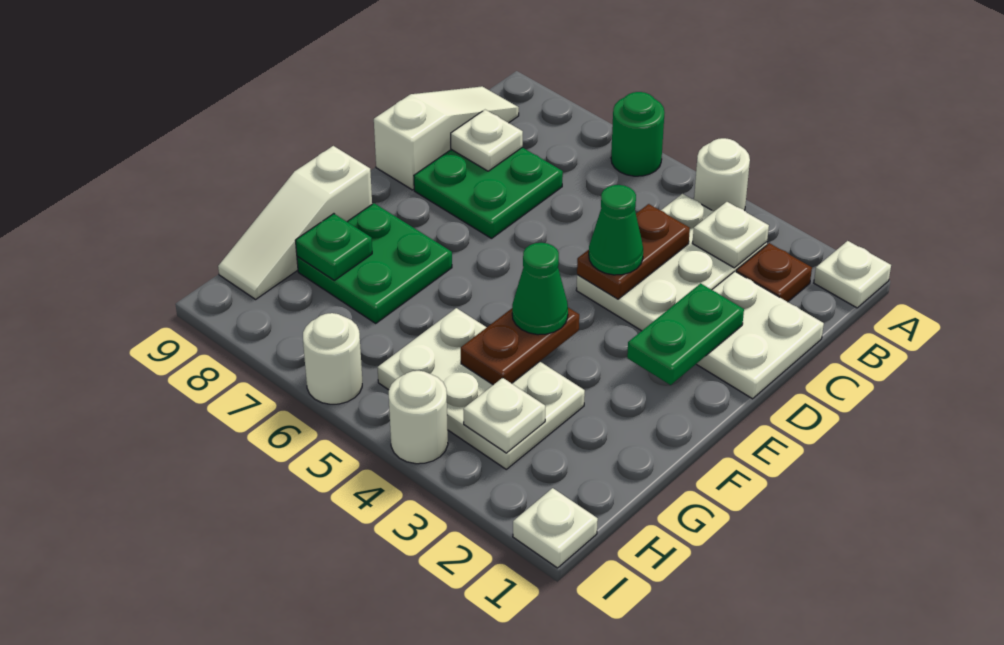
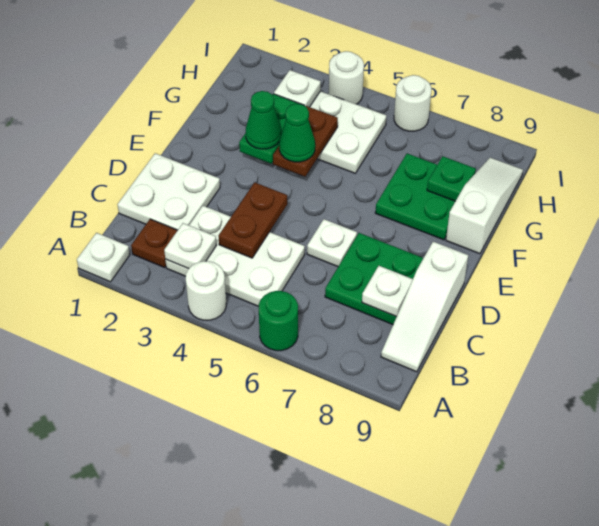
white 2x3 plate [576,194,767,331] -> white 2x3 plate turned to [165,206,305,306]
green 1x2 plate [627,283,744,385] -> green 1x2 plate moved to [239,94,300,164]
green 1x1 cone [589,185,643,275] -> green 1x1 cone moved to [246,91,281,149]
white 1x1 plate [513,488,598,568] -> white 1x1 plate moved to [307,219,357,267]

